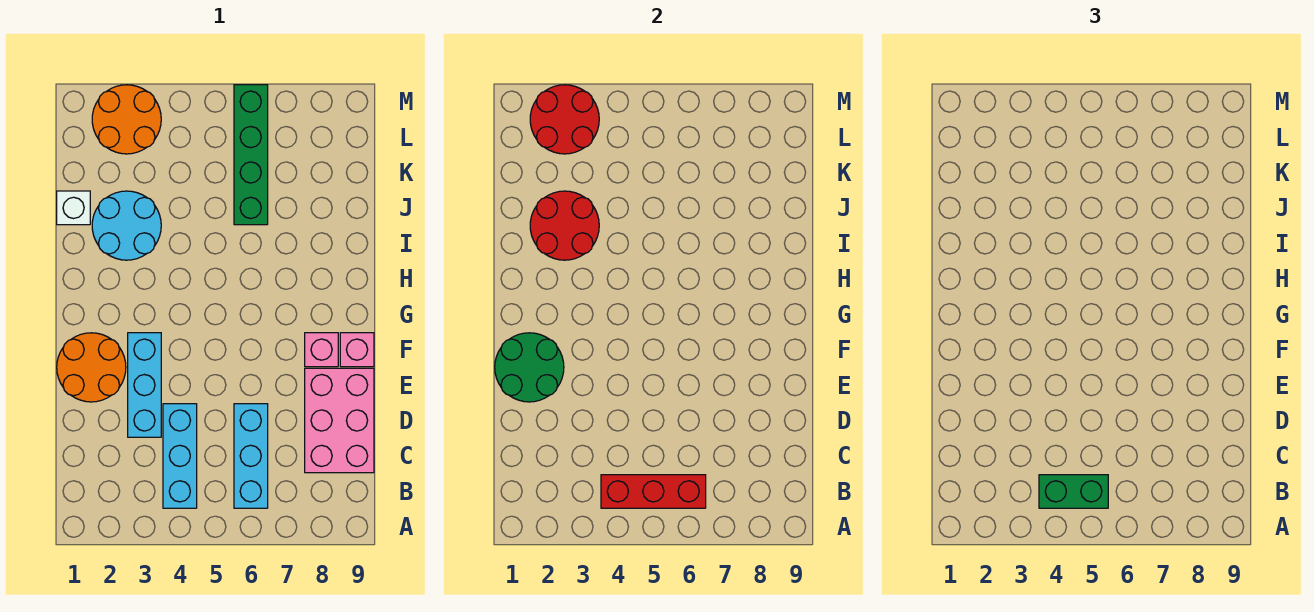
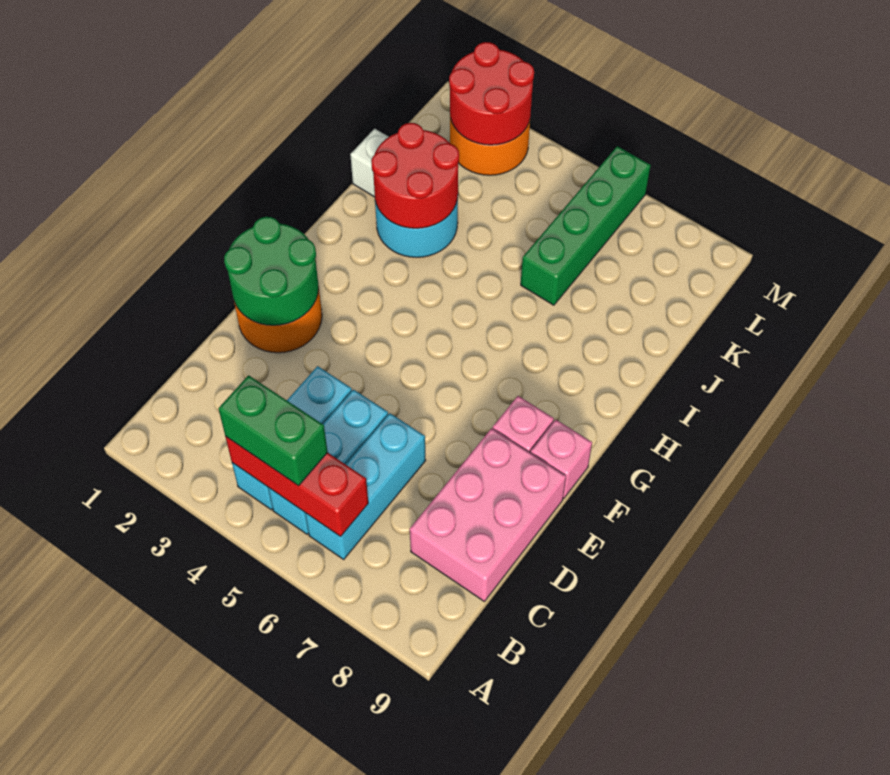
cyan 1x3 brick [128,333,161,437] -> cyan 1x3 brick moved to [268,390,388,534]

